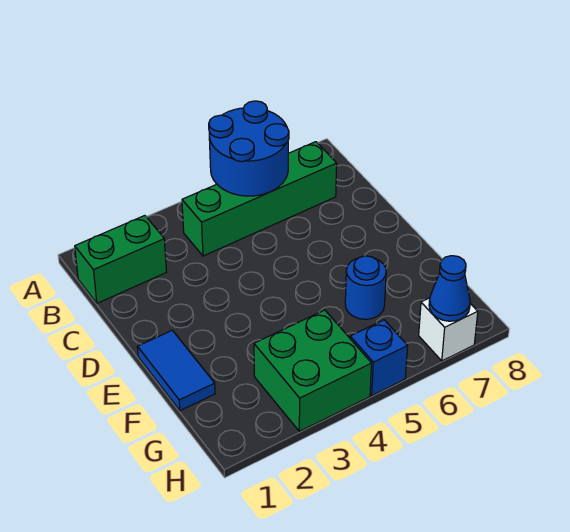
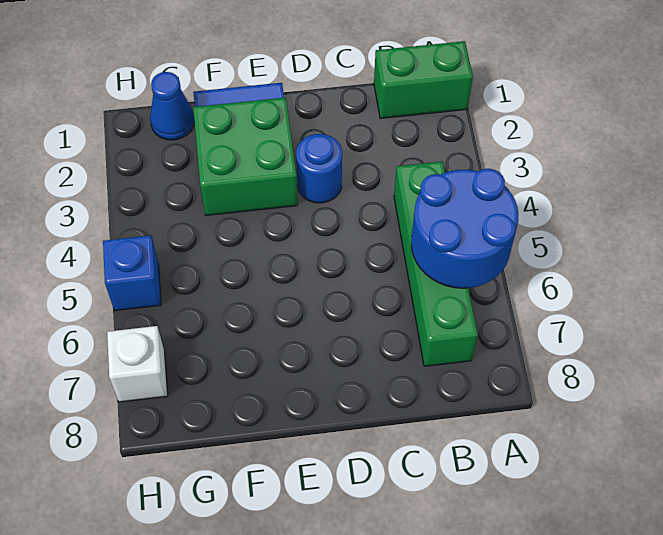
green 1x2 brick [75,216,166,303] -> green 1x2 brick turned to [374,41,473,119]
blue 1x1 round brick [345,256,386,319] -> blue 1x1 round brick moved to [296,134,342,203]
green 2x2 brick [254,310,372,431] -> green 2x2 brick moved to [193,97,298,216]
blue 1x1 cone [429,256,470,321] -> blue 1x1 cone moved to [150,72,194,140]

